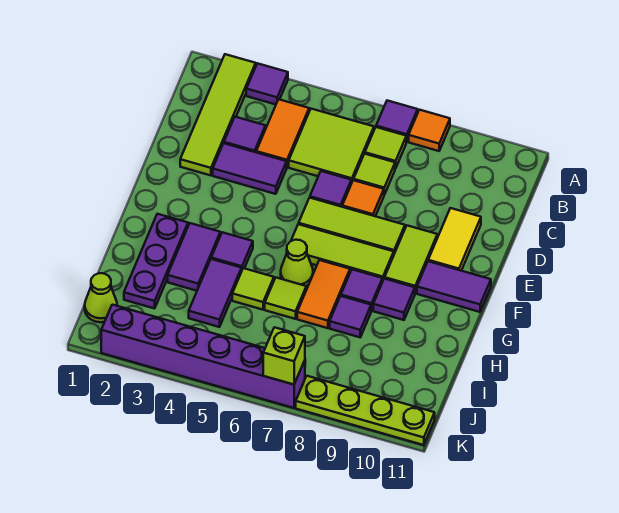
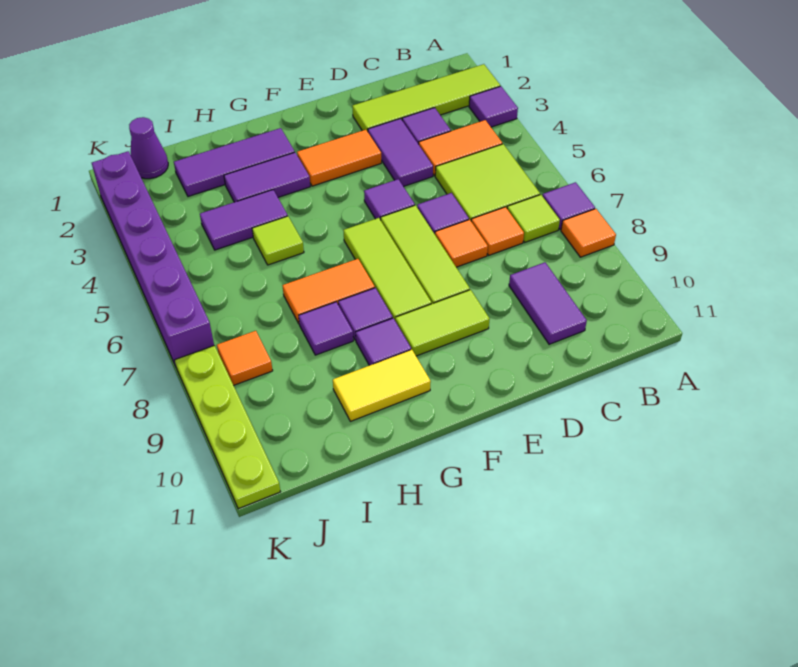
lime 1x1 tile [354,154,395,195] -> orange 1x1 tile [471,207,524,255]
yellow 1x2 tile [428,208,481,271] -> yellow 1x2 tile moved to [333,350,431,421]
none -> orange 1x2 tile [297,130,381,186]
purple 1x2 tile [417,261,491,312] -> purple 1x2 tile moved to [509,262,587,344]
purple 1x3 plate [124,214,188,309] -> purple 1x3 tile [174,128,295,197]
purple 1x1 tile [211,232,253,270] -> purple 1x1 tile moved to [364,179,415,220]
lime 1x1 cone [281,240,313,286] -> none
lime 1x1 tile [265,278,306,319] -> none
lime 1x1 cone [85,273,117,322] -> purple 1x1 cone [129,117,168,179]
none -> orange 1x1 tile [217,331,273,385]
lime 1x1 brick [263,327,305,385] -> none

